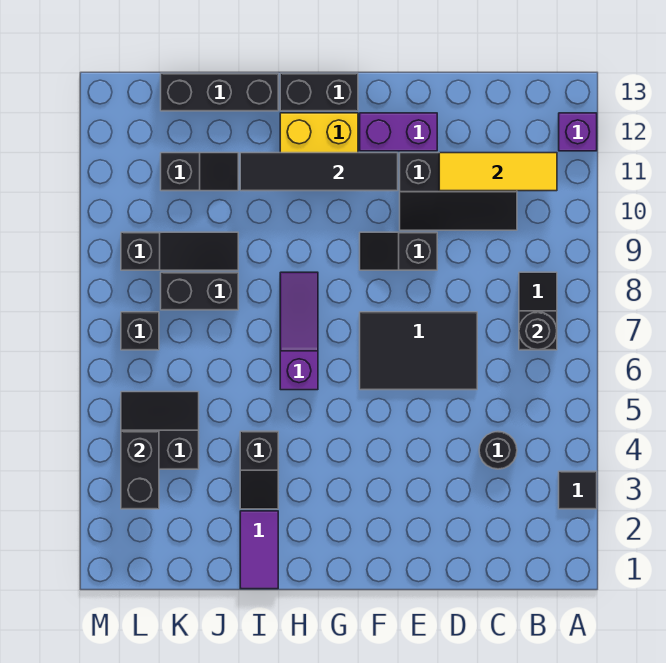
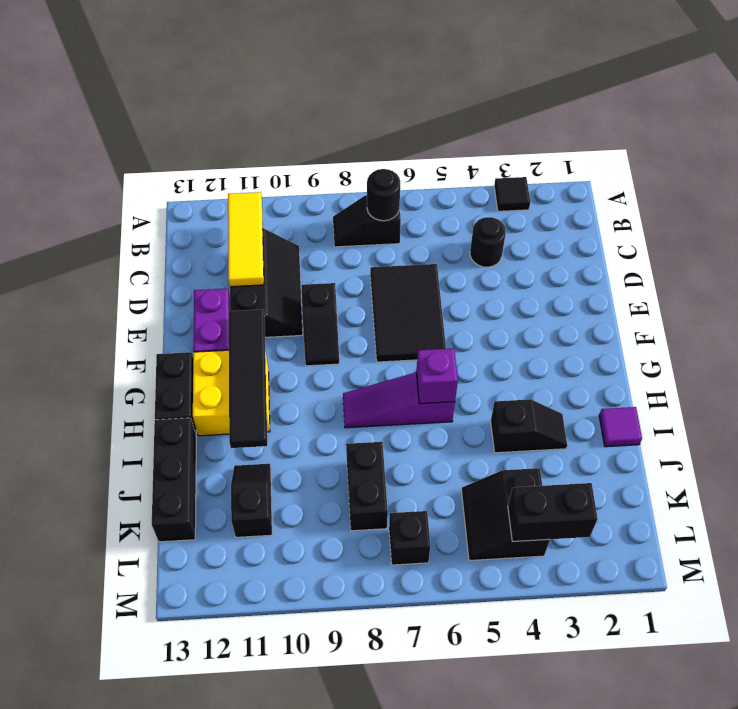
purple 1x1 brick [559,113,597,151] -> purple 1x1 brick moved to [416,348,458,404]
purple 1x2 tile [240,511,278,589] -> purple 1x1 tile [599,407,642,447]
black 1x3 slope [121,232,238,270] -> none

